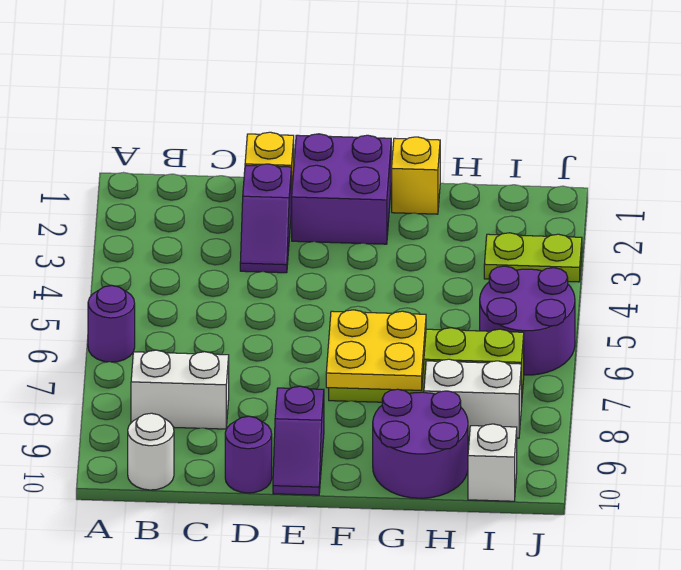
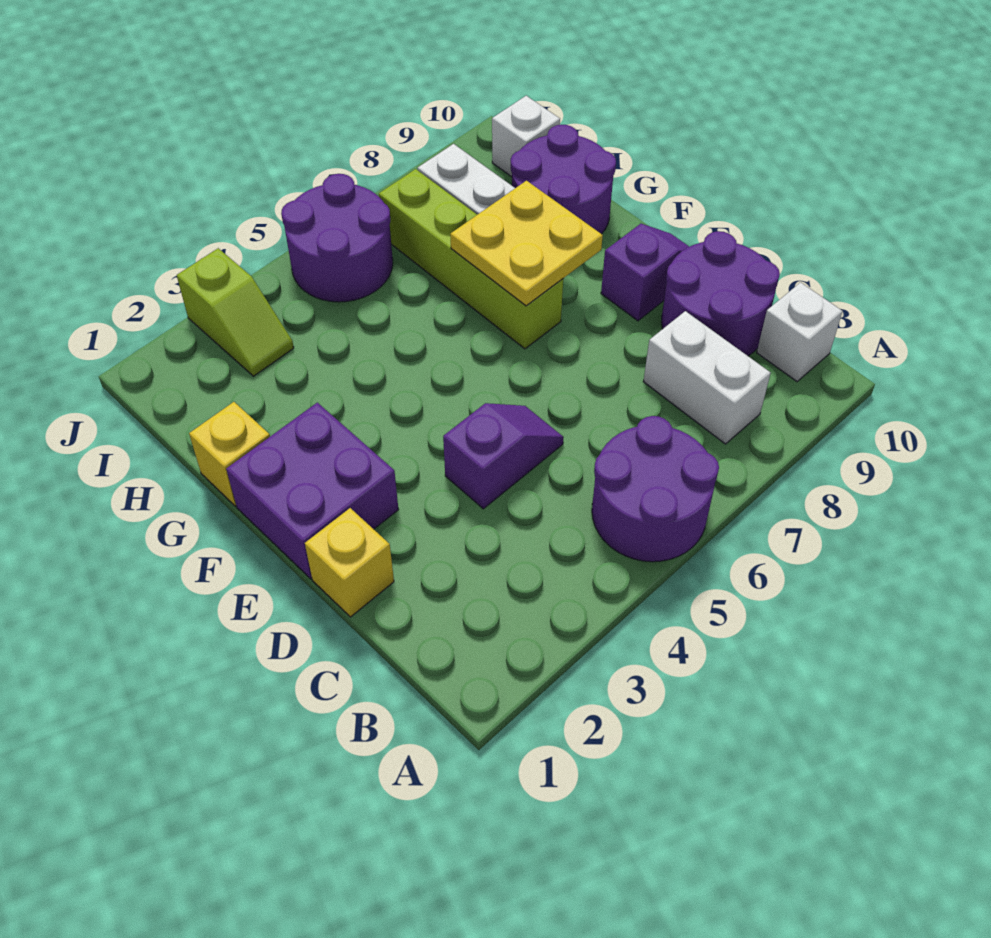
purple 1x1 round brick [88,286,135,362] -> purple 2x2 round brick [592,416,719,562]
white 1x1 round brick [128,413,174,490] -> white 1x1 brick [757,282,843,381]
purple 1x2 slope [240,164,291,273] -> purple 1x2 slope moved to [443,403,564,509]
purple 1x1 round brick [225,416,272,493] -> purple 2x2 round brick [661,231,780,356]
lime 1x2 plate [484,233,582,282] -> lime 1x2 slope [177,248,294,376]

